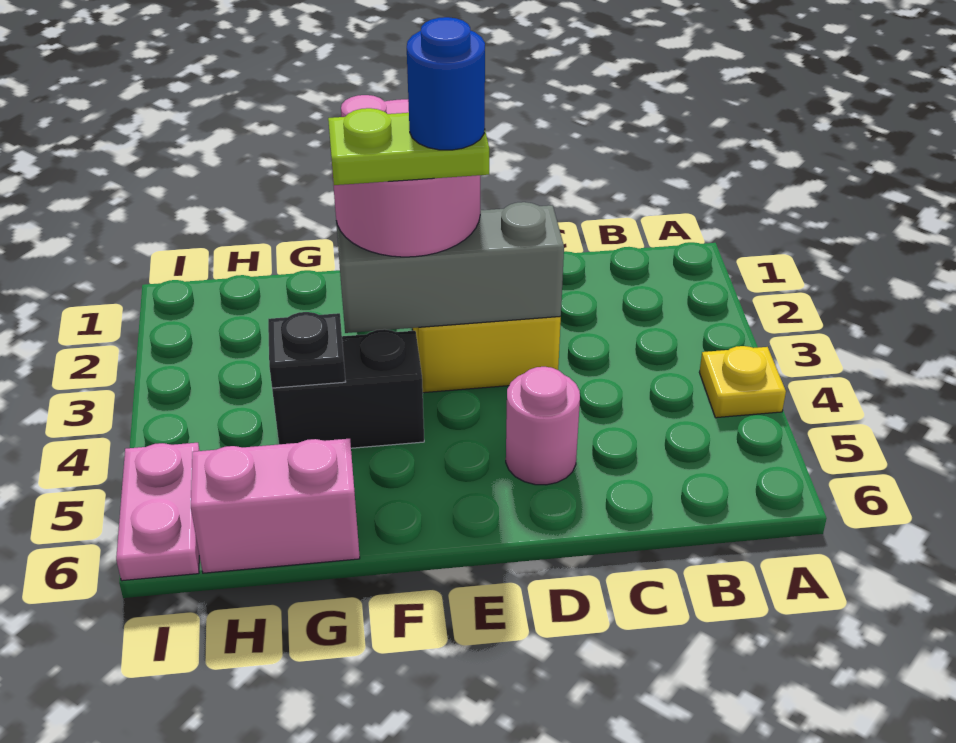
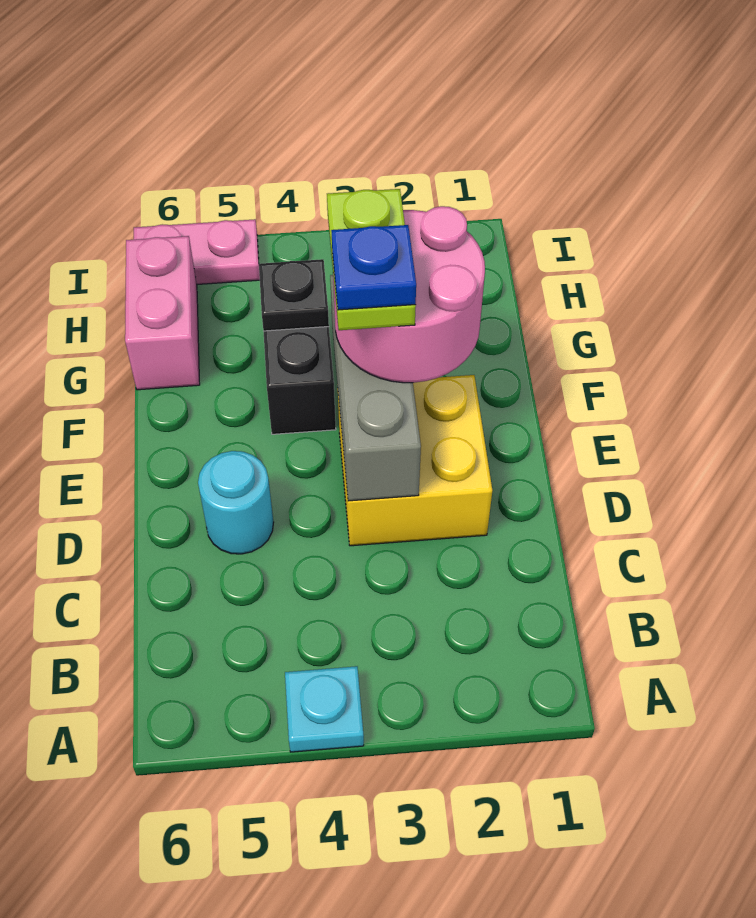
yellow 1x1 plate [699,346,786,418] -> cyan 1x1 plate [285,666,364,752]
pink 1x1 round brick [506,367,580,485] -> cyan 1x1 round brick [198,451,274,554]
blue 1x1 round brick [407,17,485,150] -> blue 1x1 plate [331,225,416,310]

